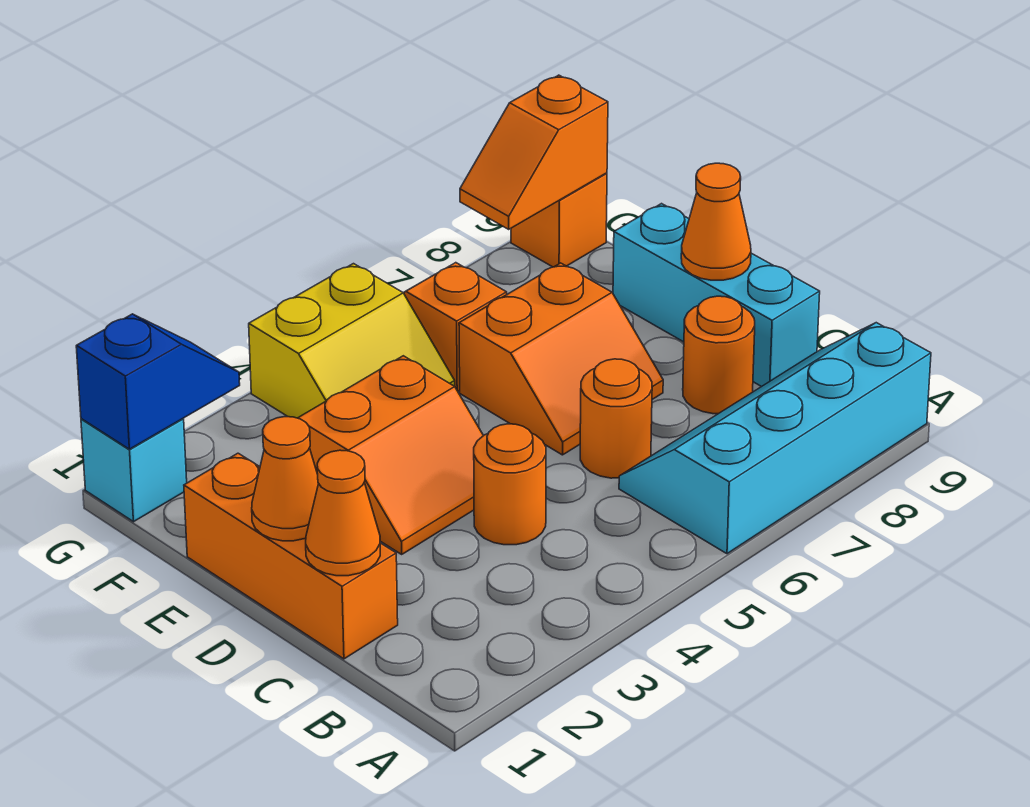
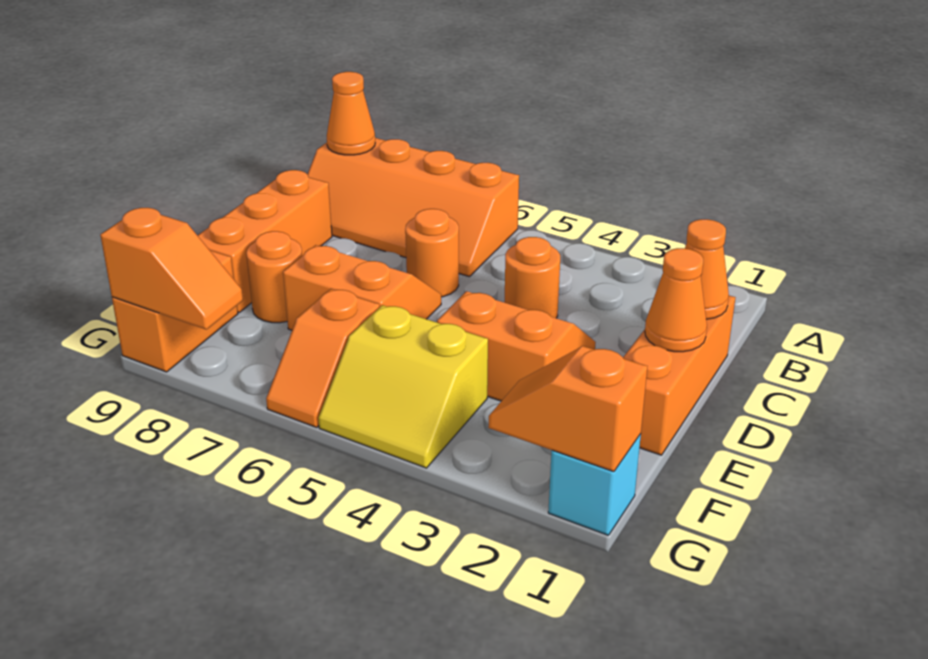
cyan 2x4 slope [619,323,931,554] -> orange 2x4 slope [307,138,519,277]
orange 1x1 round brick [683,296,755,414] -> orange 1x1 round brick moved to [246,231,302,323]
cyan 1x3 brick [613,204,820,387] -> orange 1x3 brick [198,170,332,312]
orange 1x1 cone [681,163,751,280] -> orange 1x1 cone moved to [327,72,375,155]
yellow 2x2 slope [249,264,455,418] -> yellow 2x2 slope turned to [318,305,488,468]
blue 1x2 slope [76,314,240,449] -> orange 1x2 slope [488,346,648,472]
orange 1x1 brick [511,173,607,267] -> orange 1x2 brick [112,250,238,372]

